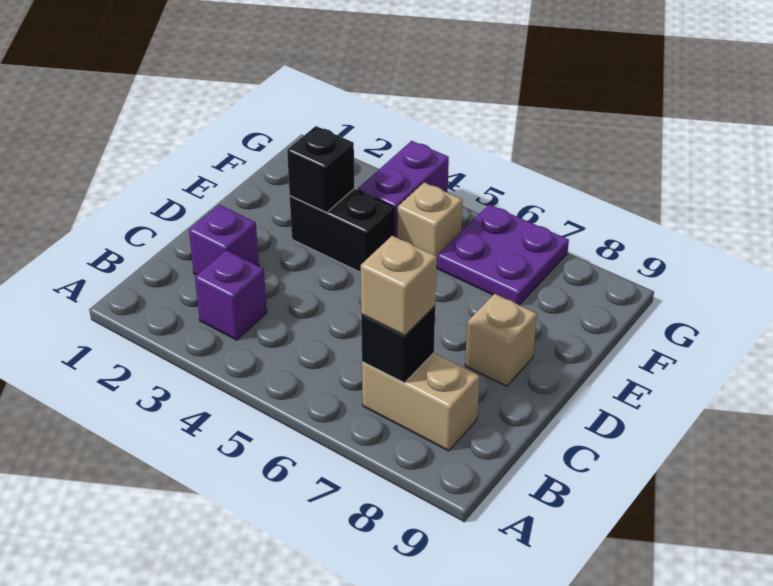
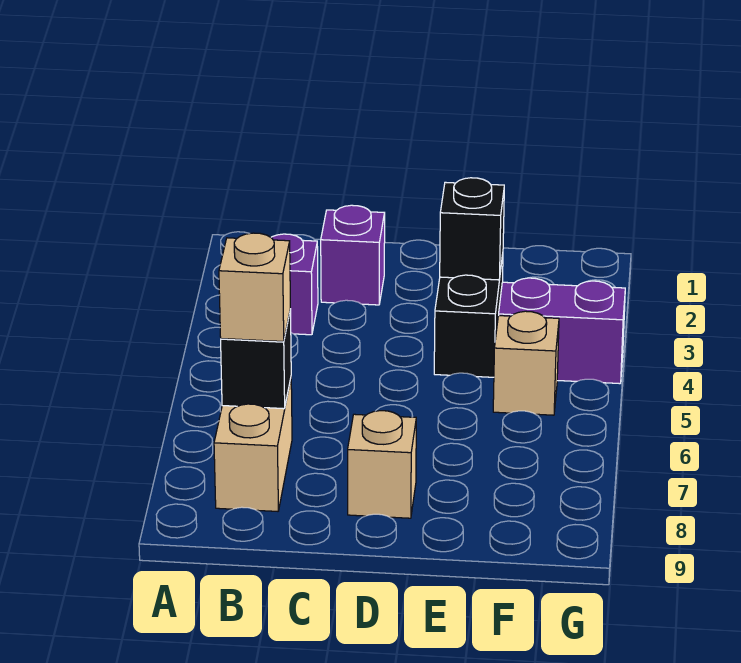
purple 2x2 plate [437,205,569,305] -> none

